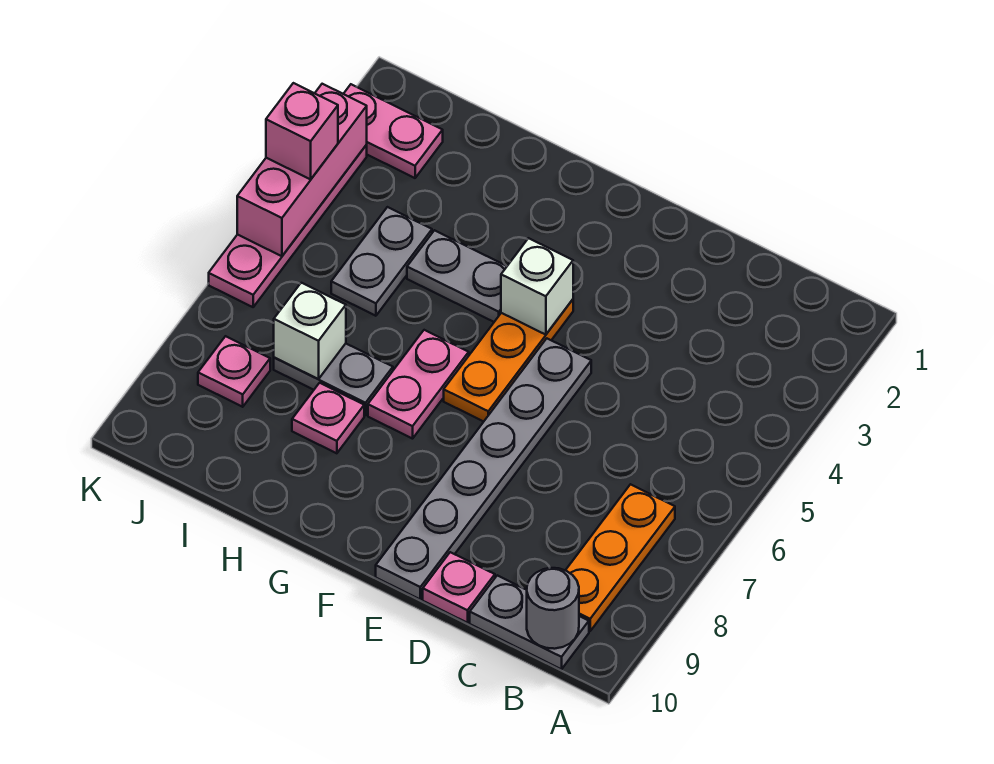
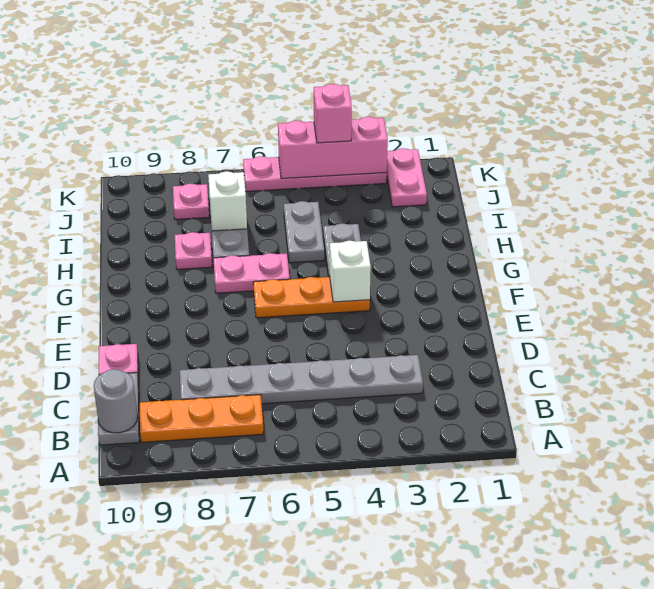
grey 1x6 plate [376,339,591,599] -> grey 1x6 plate moved to [180,355,423,404]
grey 1x2 plate [331,207,432,316] -> grey 1x2 plate turned to [284,201,324,263]

